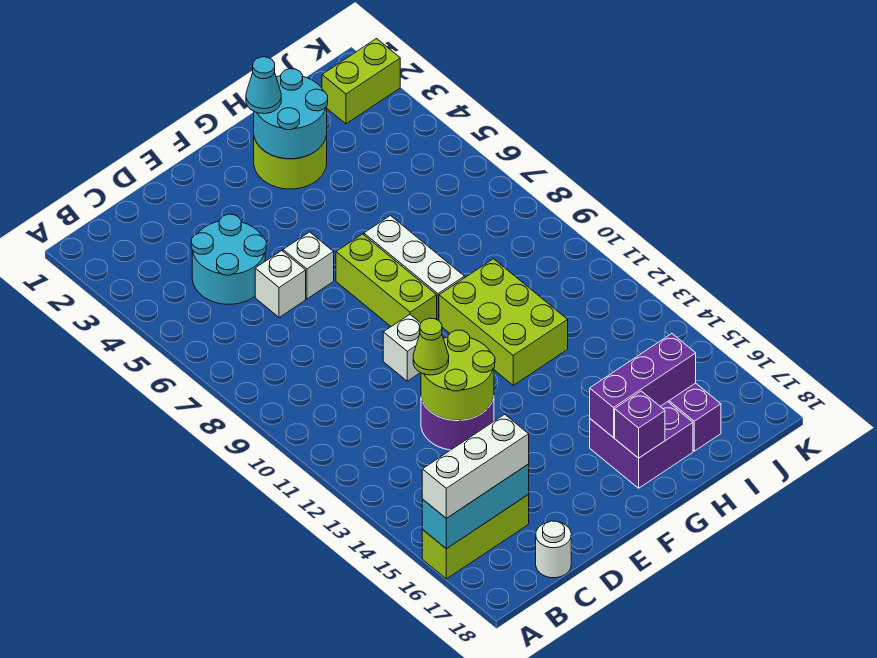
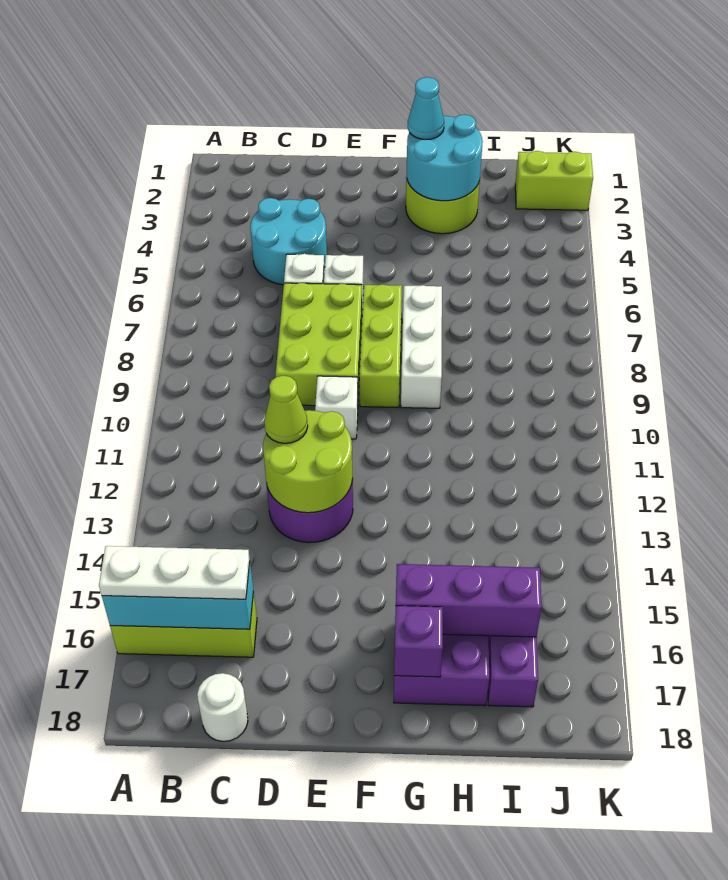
white 1x3 brick [422,414,529,518] -> white 1x3 plate [99,546,250,599]
lime 2x3 brick [439,259,568,385] -> lime 2x3 brick moved to [276,283,362,406]

